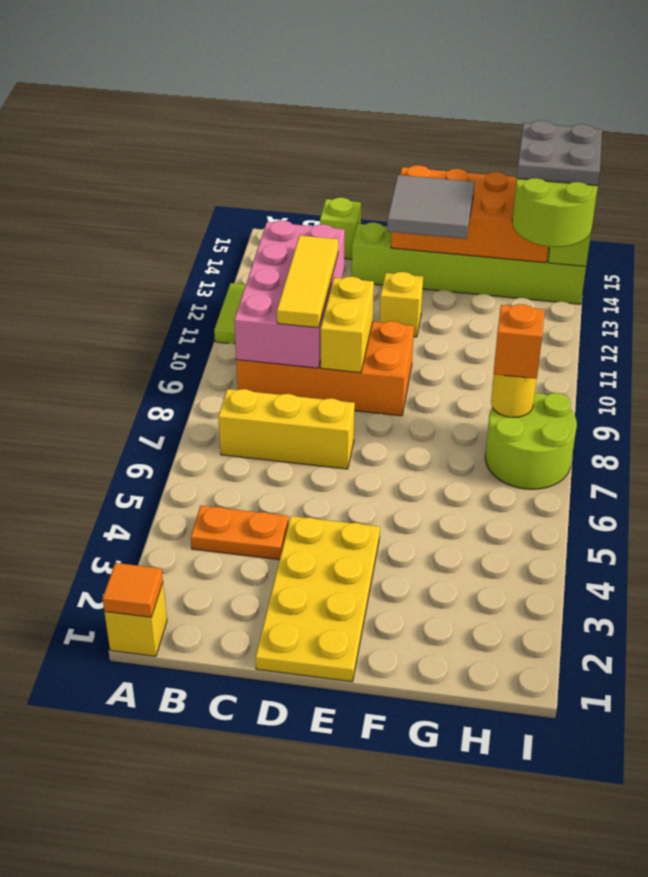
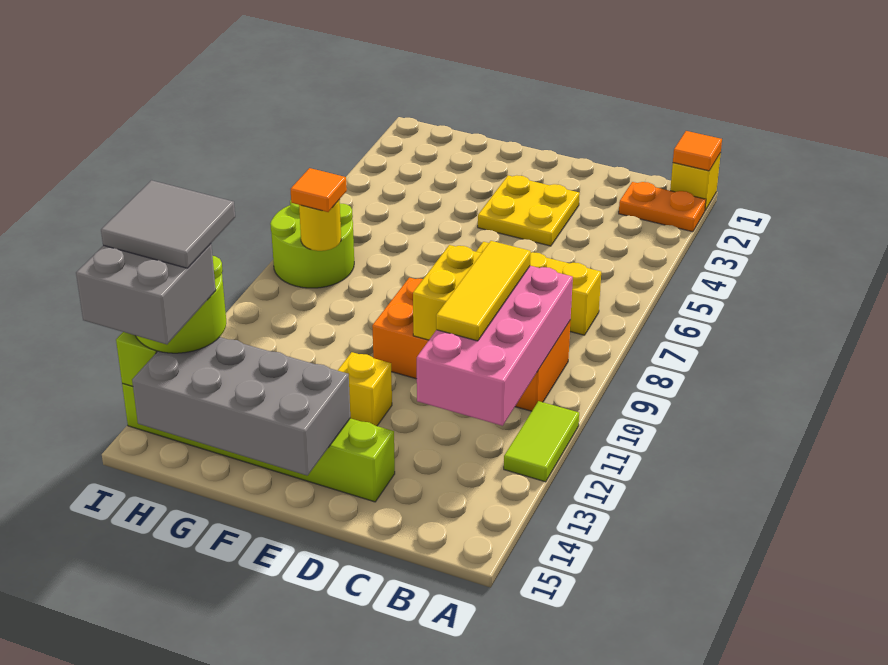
orange 1x2 plate [191,506,289,560] -> orange 1x2 plate moved to [619,182,706,232]
lime 1x1 brick [320,198,361,259] -> none
yellow 2x4 plate [255,516,380,682] -> yellow 2x2 plate [478,175,580,246]
grey 2x2 tile [387,175,475,239] -> grey 2x2 tile moved to [101,180,235,268]
orange 2x4 brick [391,165,548,263] -> grey 2x4 brick [132,337,350,476]
orange 1x1 brick [493,304,545,379] -> orange 1x1 tile [291,168,347,212]
grey 2x2 plate [517,121,602,186] -> grey 2x2 brick [76,244,216,344]

